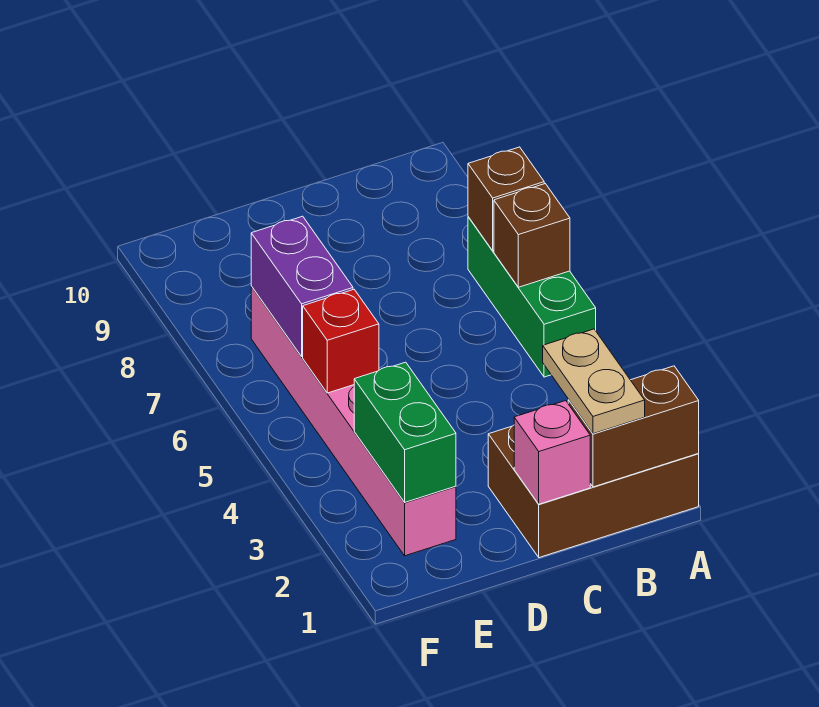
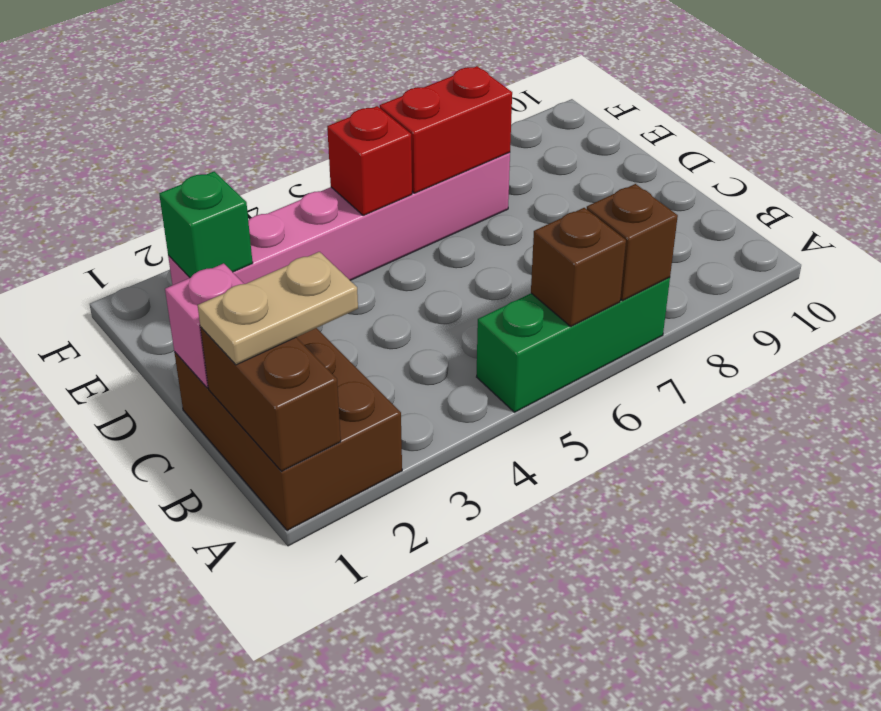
green 1x2 brick [354,362,456,502] -> green 1x1 brick [159,171,253,278]
purple 1x2 brick [251,216,353,357] -> red 1x2 brick [380,66,512,193]

